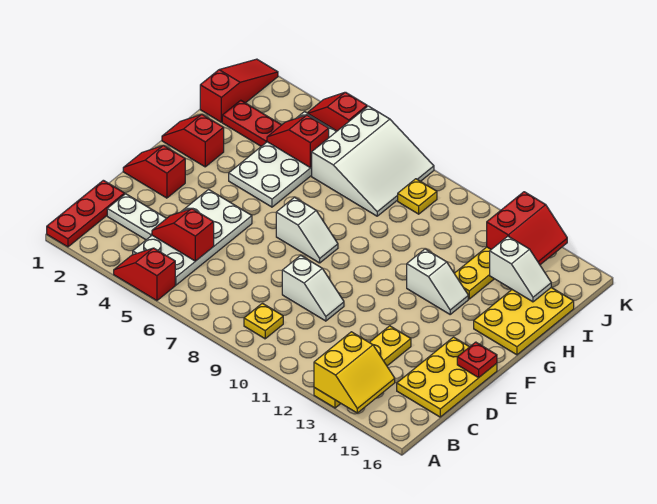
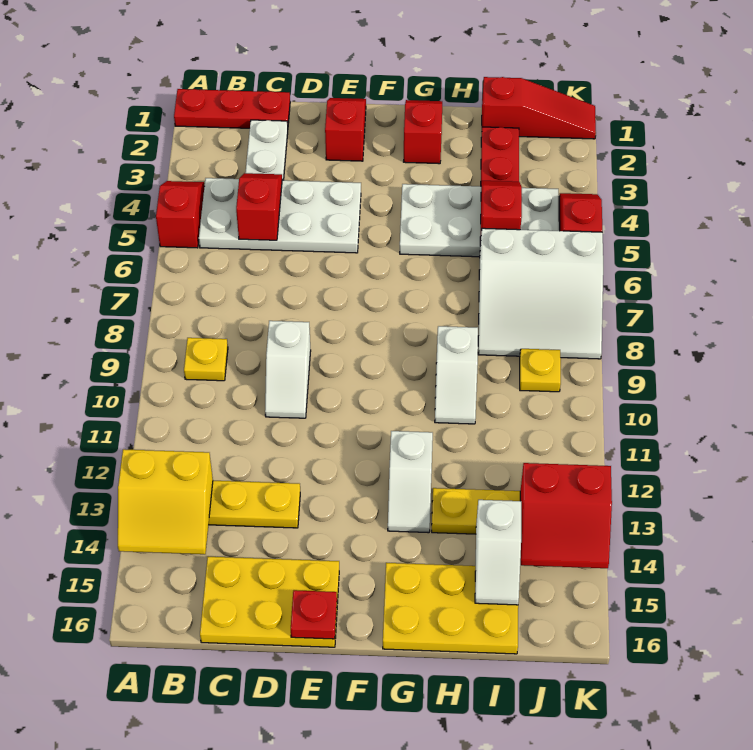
white 1x2 slope [276,197,338,263] -> white 1x2 slope moved to [435,326,478,424]

